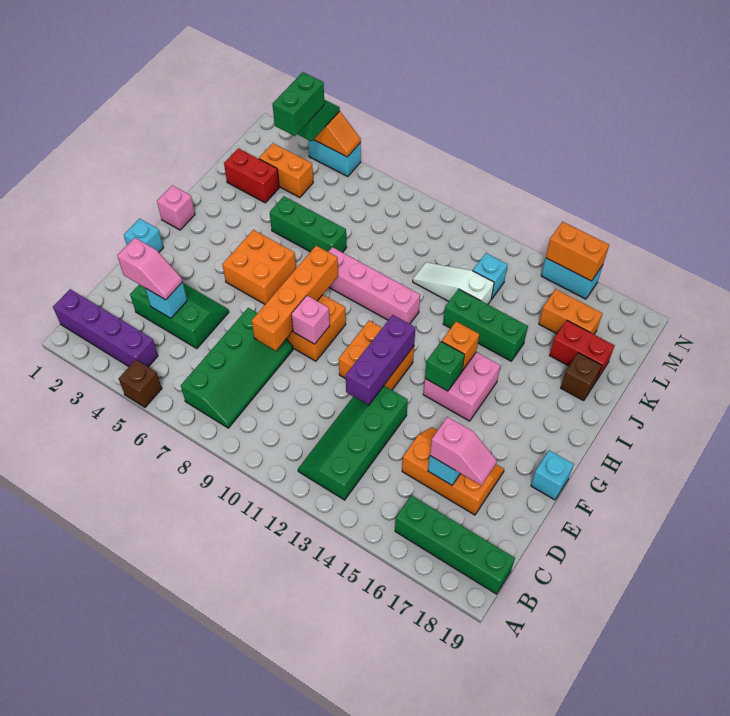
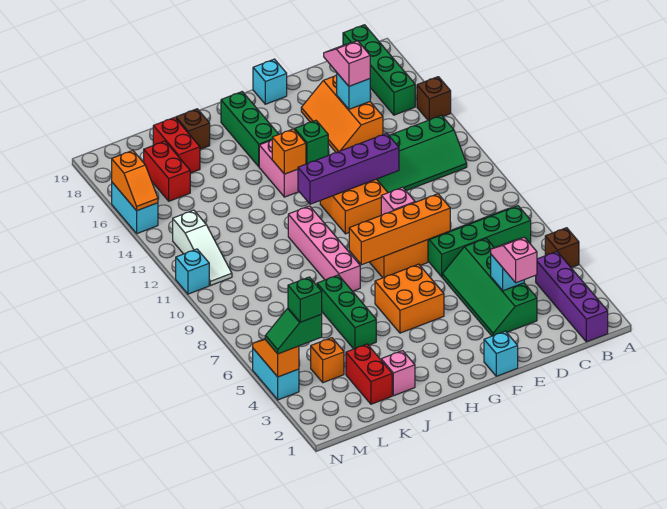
none -> brown 1x1 brick [417,77,451,120]
green 2x3 slope [130,283,229,349] -> green 2x4 slope [442,239,537,336]
purple 1x3 brick [346,315,415,405] -> purple 1x4 brick [298,133,399,204]
pink 1x1 brick [157,185,195,230] -> pink 1x1 brick moved to [381,351,415,396]
green 1x3 brick [443,289,528,361] -> green 1x3 brick moved to [221,92,279,167]
white 1x3 slope [413,262,494,304] -> white 1x3 slope moved to [173,210,232,286]
orange 1x2 brick [259,143,313,198] -> orange 1x1 brick [311,338,344,383]
green 1x2 brick [272,72,324,136] -> green 1x1 brick [288,277,322,322]
cyan 1x1 brick [473,253,507,299] -> cyan 1x1 brick moved to [176,249,209,294]
orange 1x2 brick [539,289,602,334] -> red 1x2 brick [144,141,190,201]
orange 1x2 brick [546,222,609,281] -> orange 1x2 slope [112,150,158,211]

